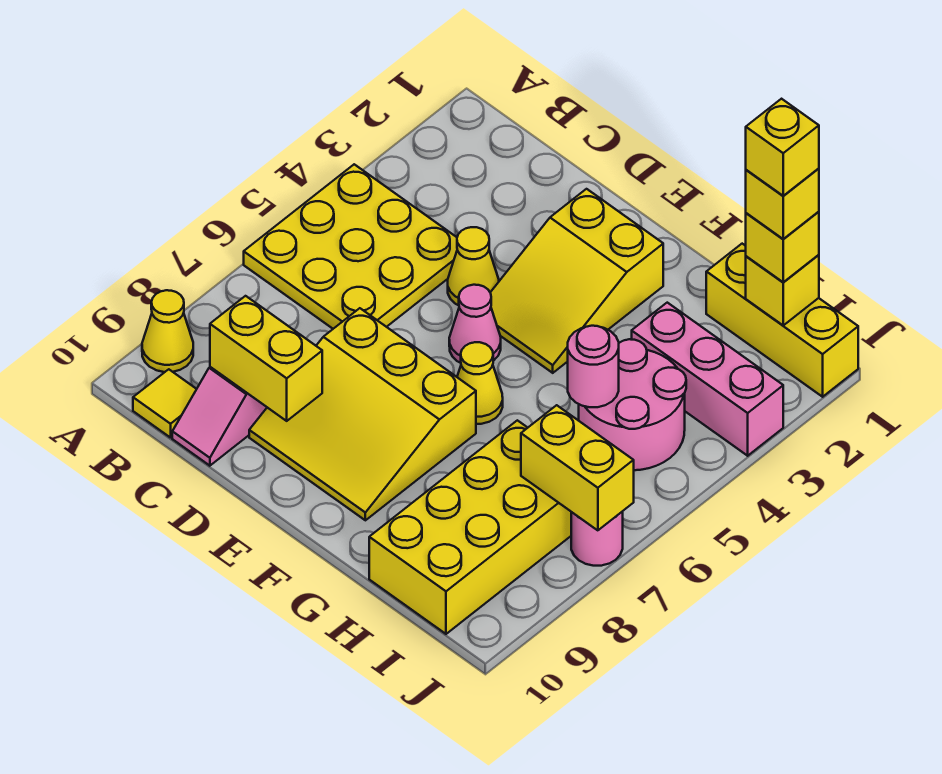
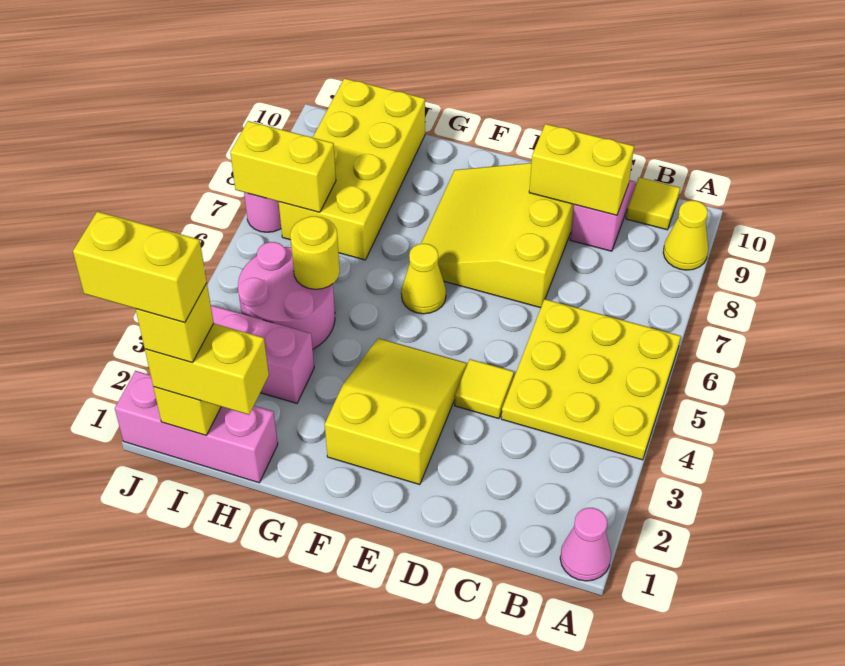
yellow 1x1 cone [448,227,499,305] -> yellow 1x1 tile [455,359,514,419]
yellow 3x3 slope [249,308,476,520] -> yellow 3x3 slope turned to [421,163,574,308]
pink 1x1 cone [449,285,501,363] -> pink 1x1 cone moved to [560,508,611,581]
yellow 1x3 brick [706,244,858,397] -> pink 1x3 brick [115,371,278,483]
pink 1x1 round brick [568,326,619,407] -> yellow 1x1 round brick [290,216,340,289]
yellow 1x1 brick [746,212,819,282] -> yellow 1x2 brick [145,323,269,415]
yellow 1x1 brick [746,99,819,196] -> yellow 1x2 brick [73,211,207,323]

